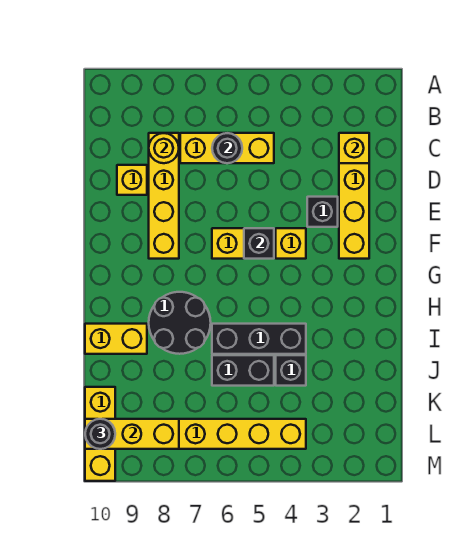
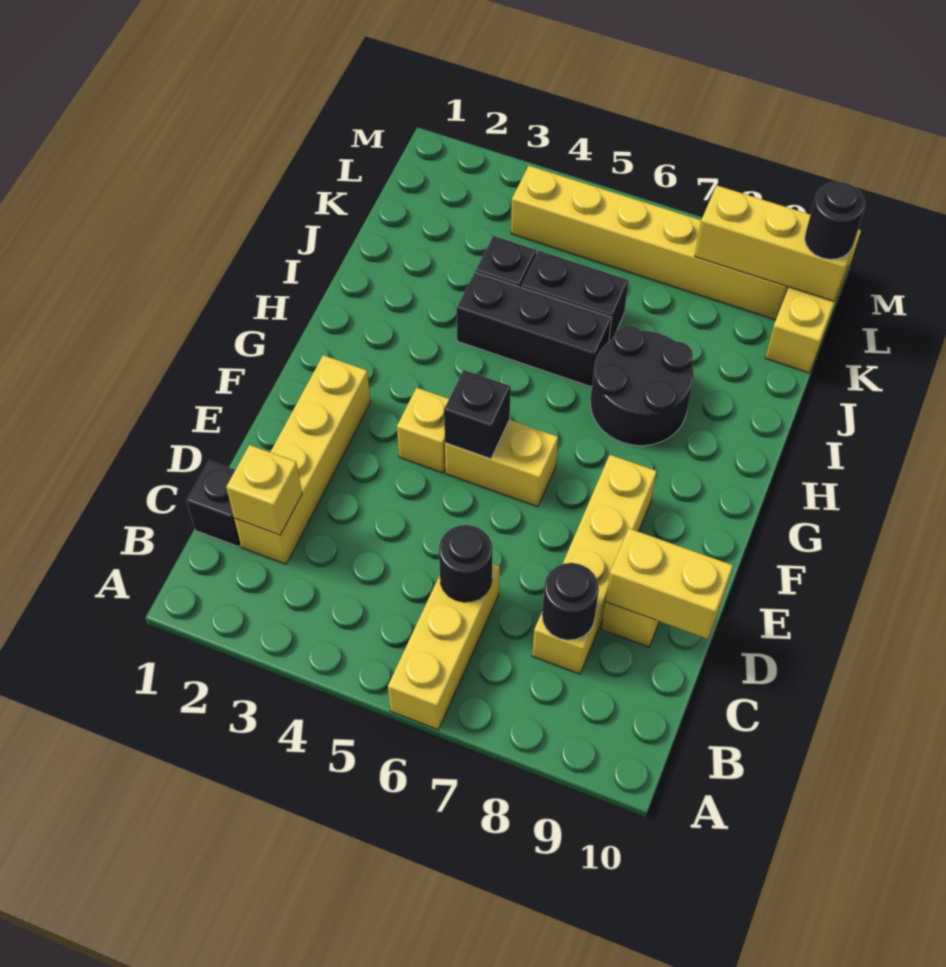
yellow 1x3 brick [180,133,274,163] -> yellow 1x3 brick turned to [388,563,500,730]
yellow 1x1 round brick [149,133,179,163] -> black 1x1 round brick [542,563,599,640]
black 1x1 brick [307,197,338,227] -> black 1x1 brick moved to [186,460,241,547]
yellow 1x2 brick [85,324,147,354] -> yellow 1x2 brick moved to [606,528,733,639]

